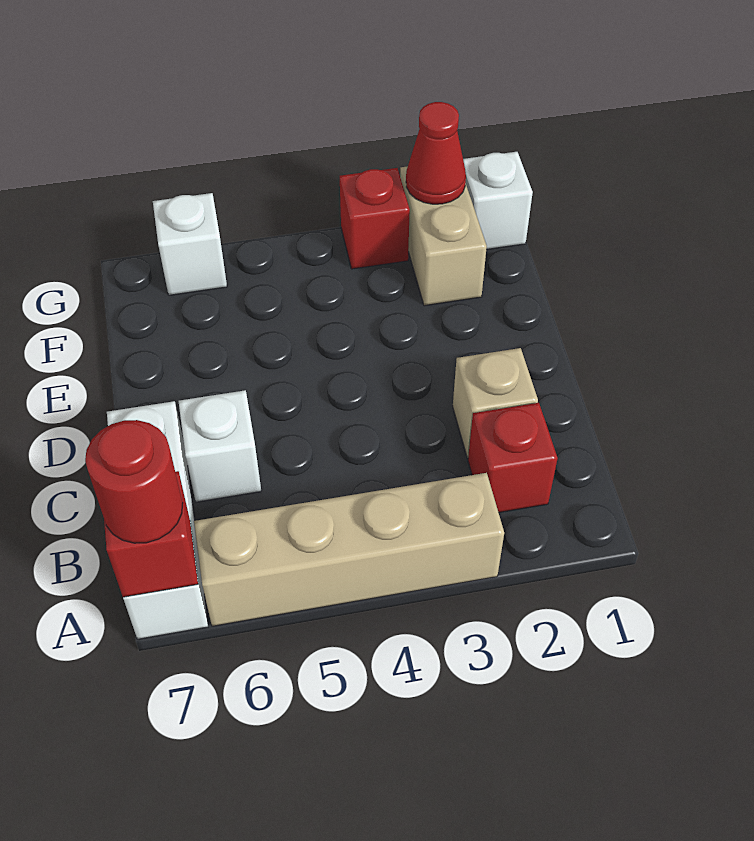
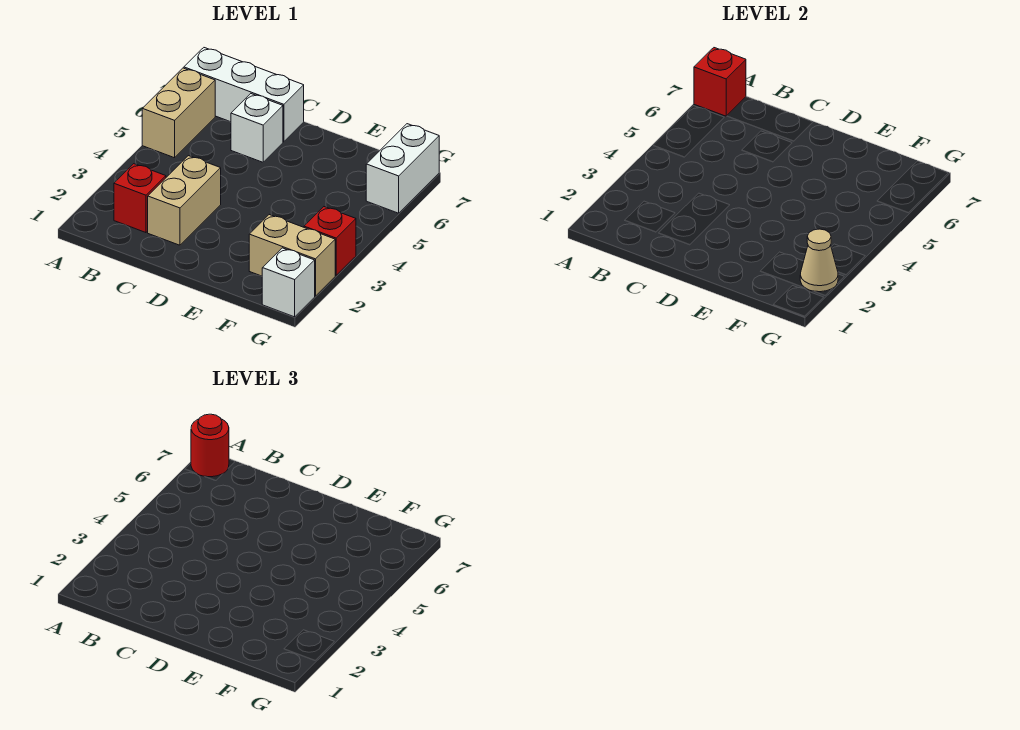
tan 1x4 brick [194,473,504,626] -> tan 1x2 brick [142,68,215,158]
tan 1x1 brick [453,348,538,458] -> tan 1x2 brick [148,156,221,245]
red 1x1 cone [406,102,466,204] -> tan 1x1 cone [800,229,838,292]
white 1x1 brick [153,193,227,295] -> white 1x2 brick [366,124,439,213]

